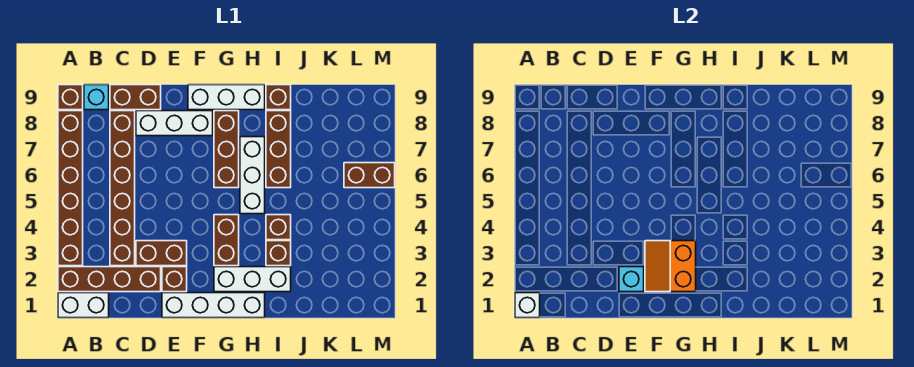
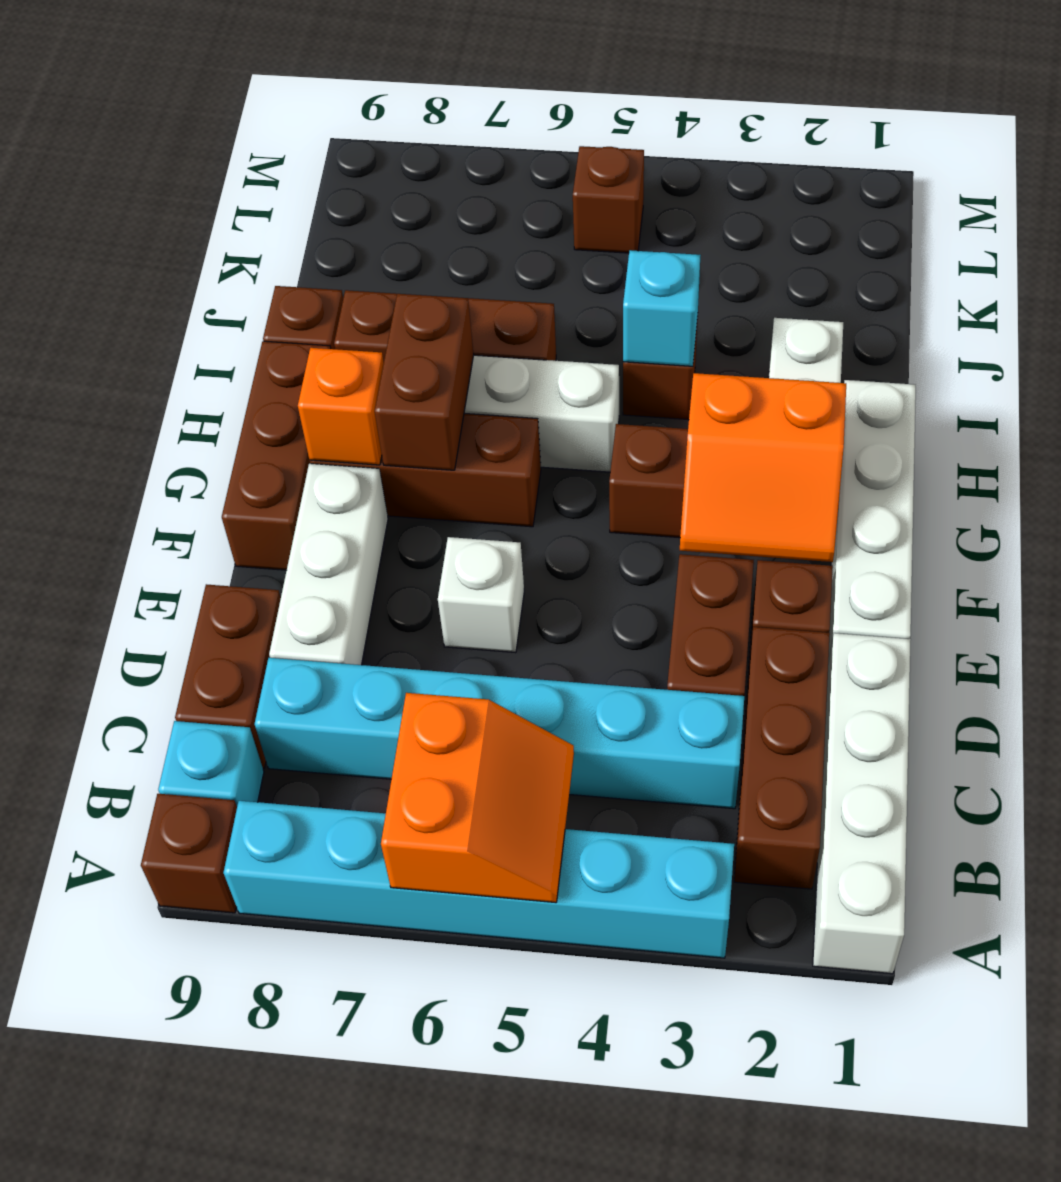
white 1x2 brick [58,293,109,318] -> white 1x4 brick [813,633,911,974]
white 1x1 brick [515,293,540,318] -> white 1x1 brick moved to [438,537,524,653]
brown 1x4 brick [58,267,161,292] -> brown 1x3 brick [734,627,830,889]
brown 1x6 brick [58,111,83,266] -> cyan 1x6 brick [223,801,734,958]
none -> orange 2x2 slope [381,693,574,903]
brown 1x6 brick [110,111,135,266] -> cyan 1x6 brick [255,658,744,809]
cyan 1x1 brick [619,267,644,292] -> cyan 1x1 brick moved to [623,250,700,366]
white 1x3 brick [188,85,265,110] -> brown 1x3 brick [222,341,331,570]
none -> orange 1x1 brick [298,348,384,465]
brown 1x1 brick [266,241,291,266] -> brown 1x1 brick moved to [573,146,644,253]
brown 1x2 brick [344,163,395,188] -> brown 1x2 brick moved to [375,294,474,470]

